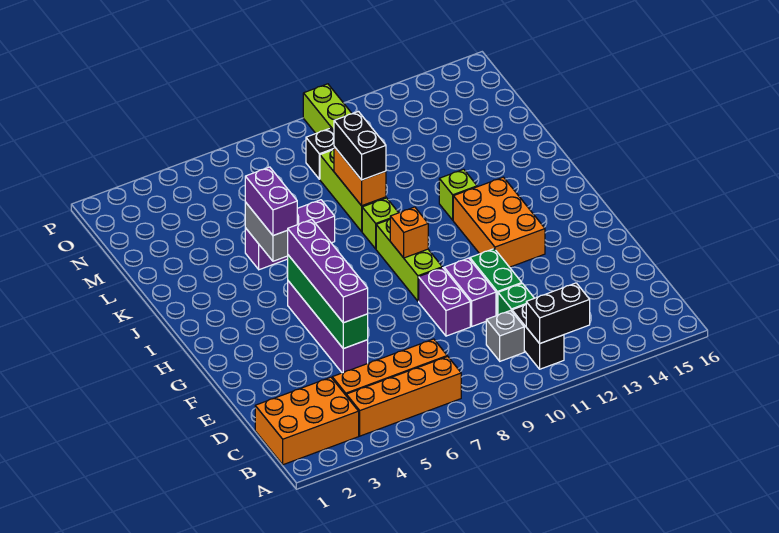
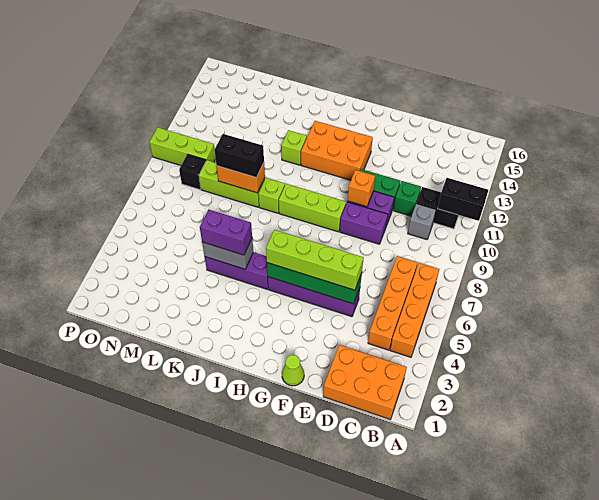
orange 2x3 brick [255,377,359,465] -> orange 2x3 brick turned to [323,345,407,419]
black 1x2 brick [526,283,590,343] -> black 1x2 brick turned to [438,178,488,221]
purple 1x4 brick [288,219,368,323] -> lime 1x4 brick [266,230,364,290]
none -> lime 1x1 cone [282,355,304,386]
orange 1x1 brick [390,207,428,258] -> orange 1x1 brick moved to [348,170,375,207]
purple 1x3 brick [245,200,335,270] -> purple 1x3 brick turned to [205,252,268,289]

